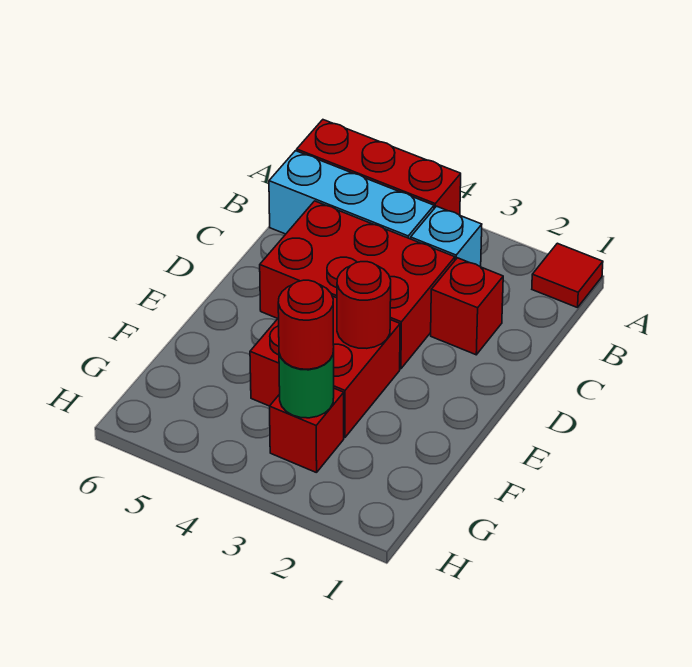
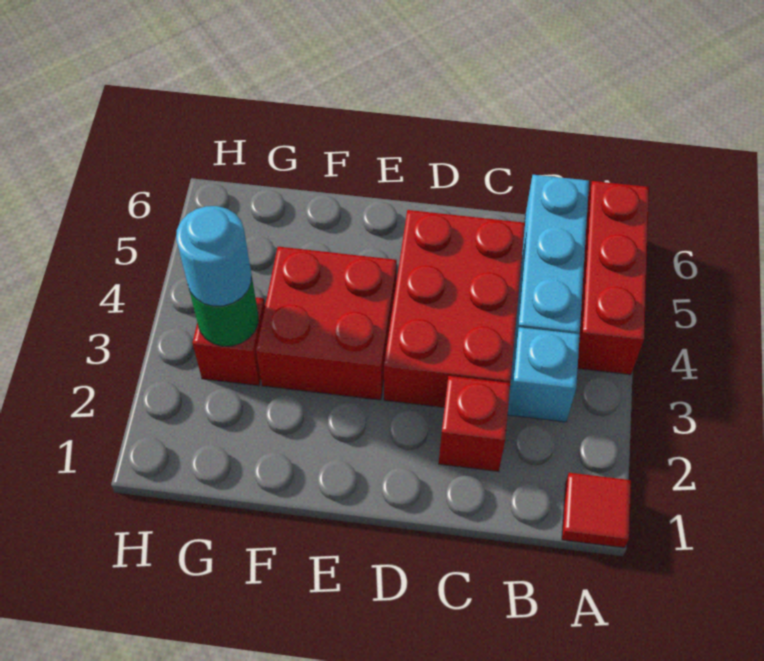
red 1x1 round brick [337,262,391,348] -> none
red 1x1 round brick [278,280,334,369] -> cyan 1x1 round brick [176,206,251,306]

